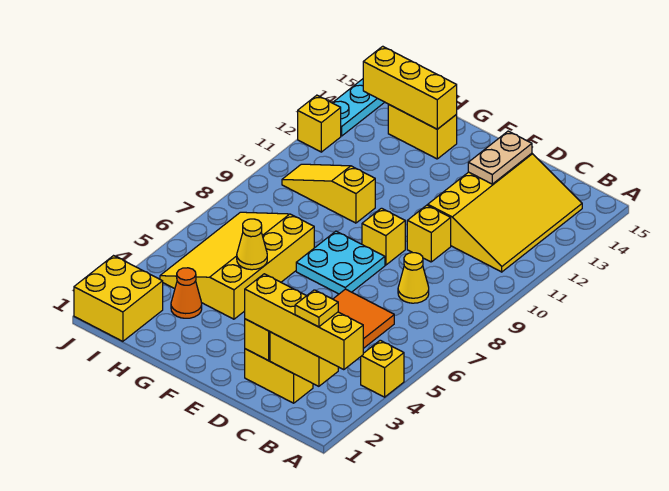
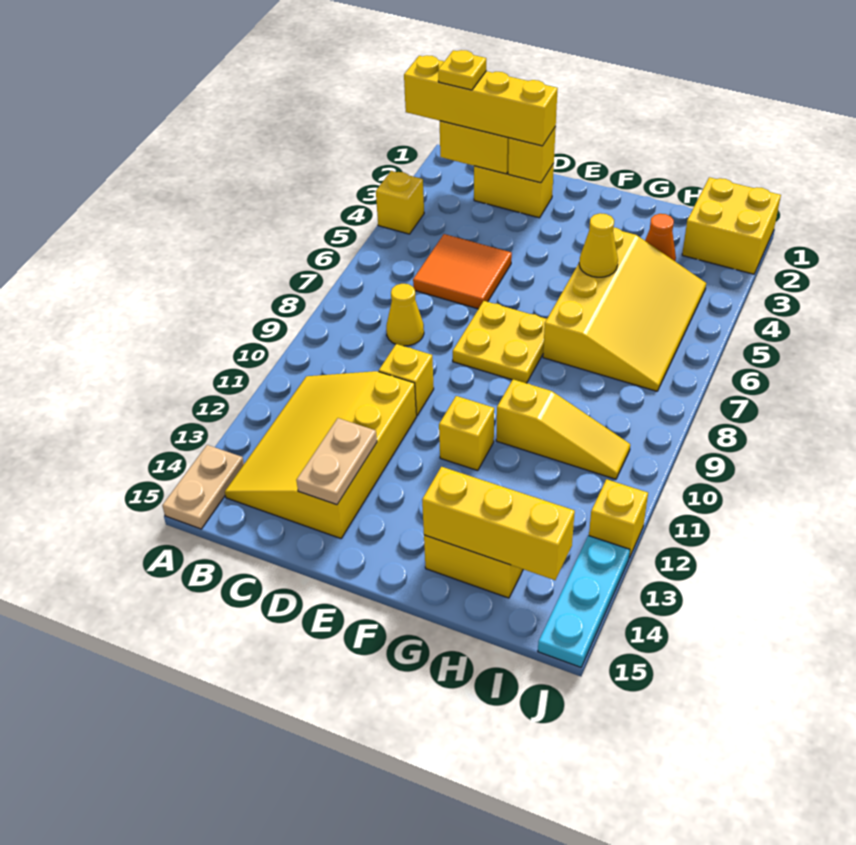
none -> tan 1x2 plate [162,445,244,529]
cyan 2x2 plate [296,231,385,294] -> yellow 2x2 plate [453,301,547,383]
yellow 1x1 brick [362,208,405,265] -> yellow 1x1 brick moved to [439,396,494,470]

